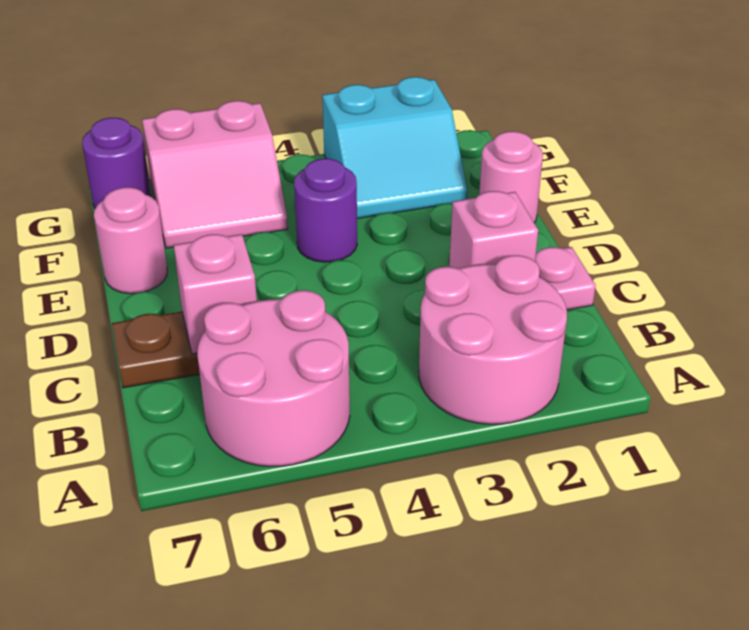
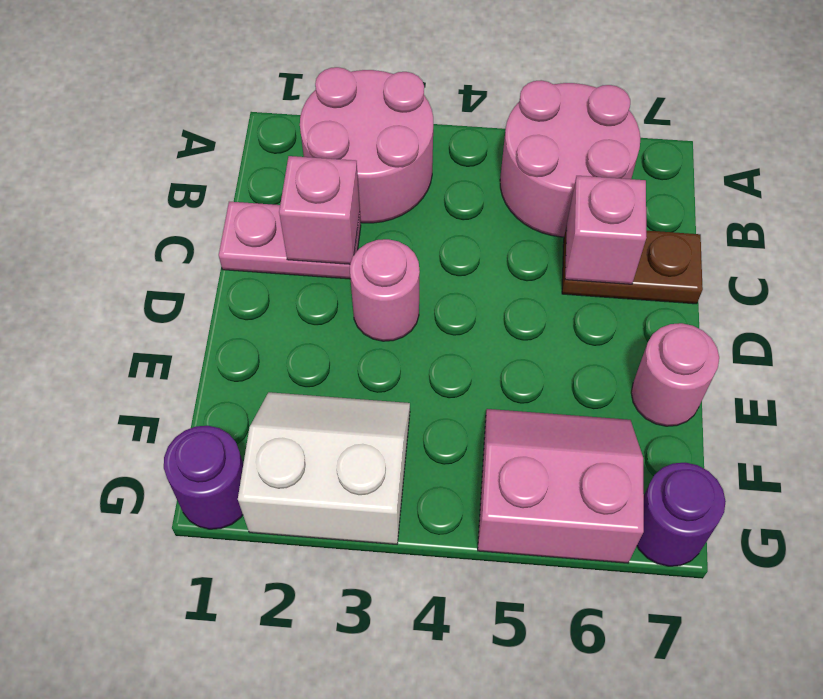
pink 1x1 round brick [479,131,543,223] -> pink 1x1 round brick moved to [350,239,420,341]
purple 1x1 round brick [294,159,357,262] -> purple 1x1 round brick moved to [164,426,243,529]
cyan 2x2 slope [322,77,467,219] -> white 2x2 slope [238,392,410,544]

